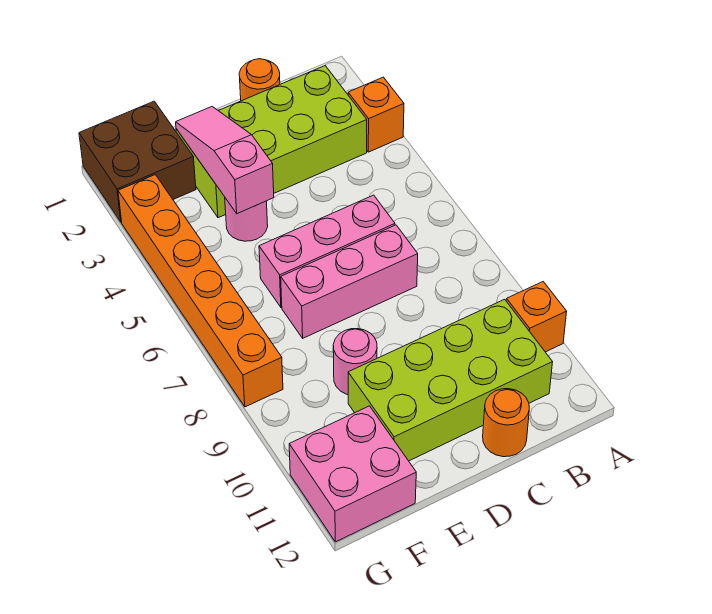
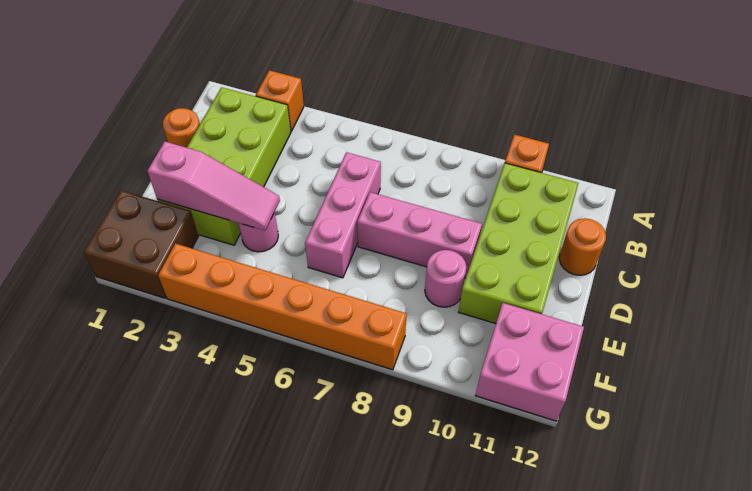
pink 1x3 brick [281,225,418,338] -> pink 1x3 brick turned to [357,192,482,278]
pink 1x3 slope [176,107,274,214] -> pink 1x3 slope turned to [147,142,280,231]

